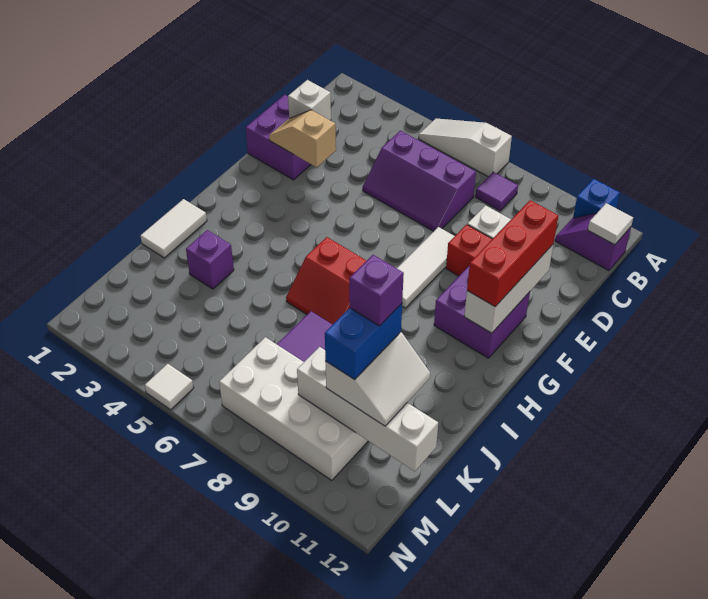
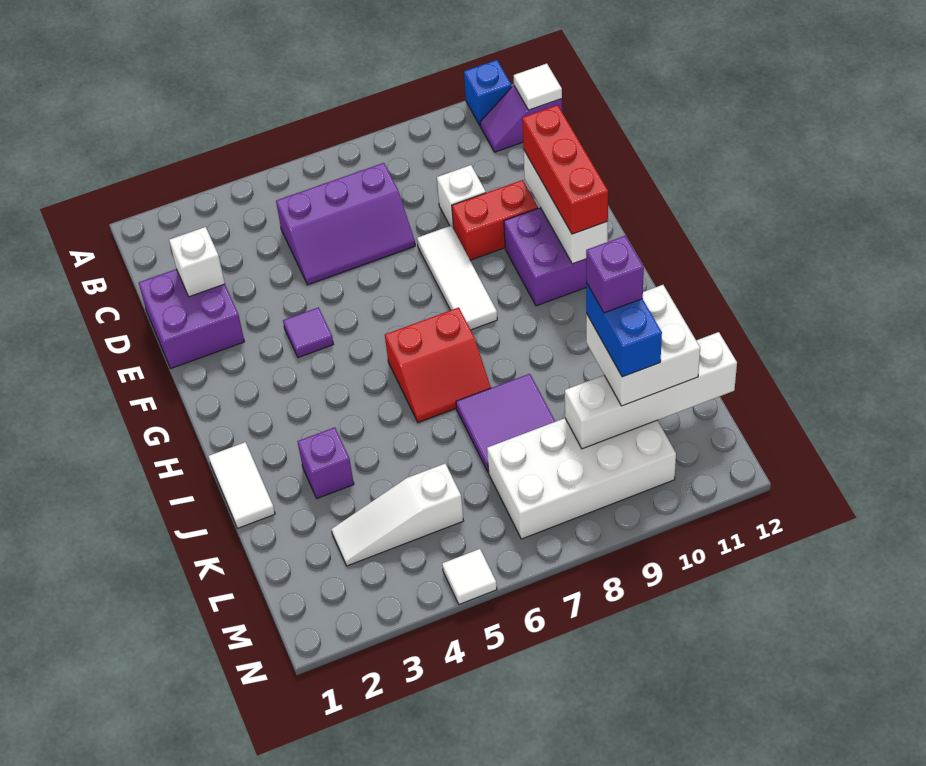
white 1x3 slope [418,118,512,177] -> white 1x3 slope moved to [331,464,463,566]
purple 1x1 tile [476,172,518,211] -> purple 1x1 tile moved to [283,307,334,358]
tan 1x2 slope [269,110,336,167] -> none
white 2x2 slope [325,332,430,426] -> white 2x2 brick [586,285,700,406]

